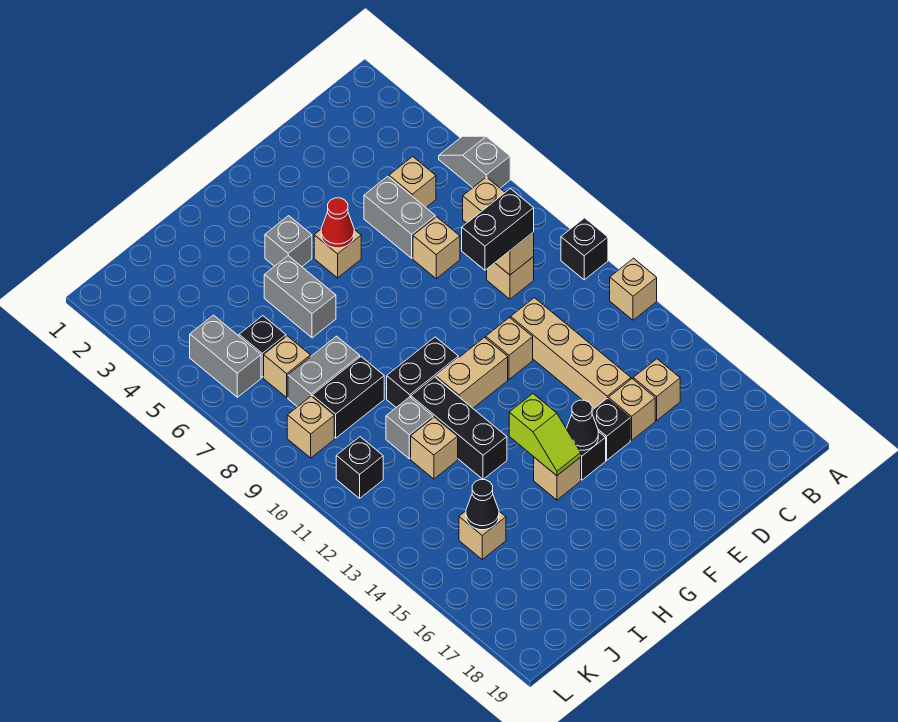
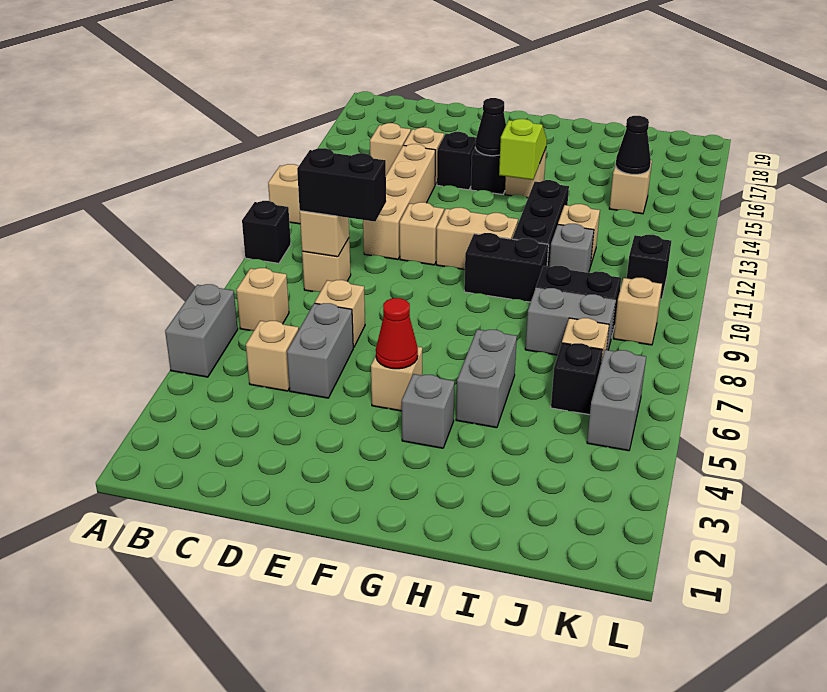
grey 1x2 slope [439,136,510,188] -> grey 1x2 brick [165,284,238,377]

